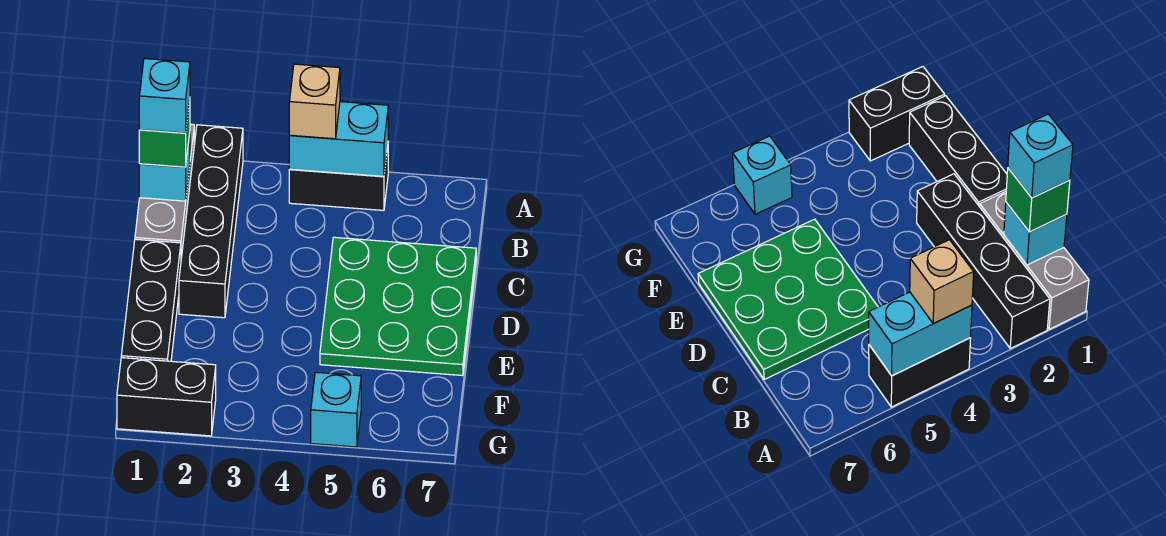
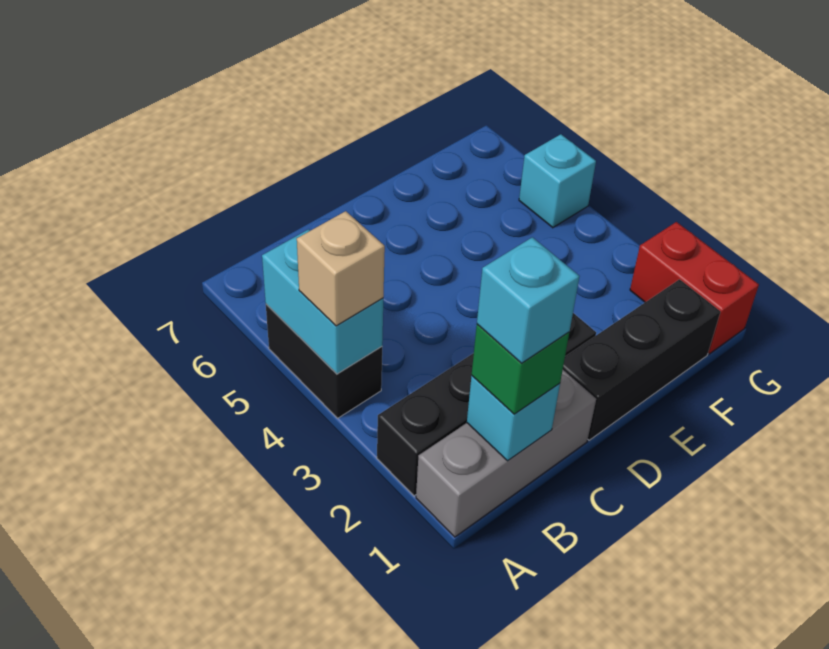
green 3x3 plate [320,237,476,376] -> none
black 1x2 brick [117,358,216,436] -> red 1x2 brick [630,222,759,354]

